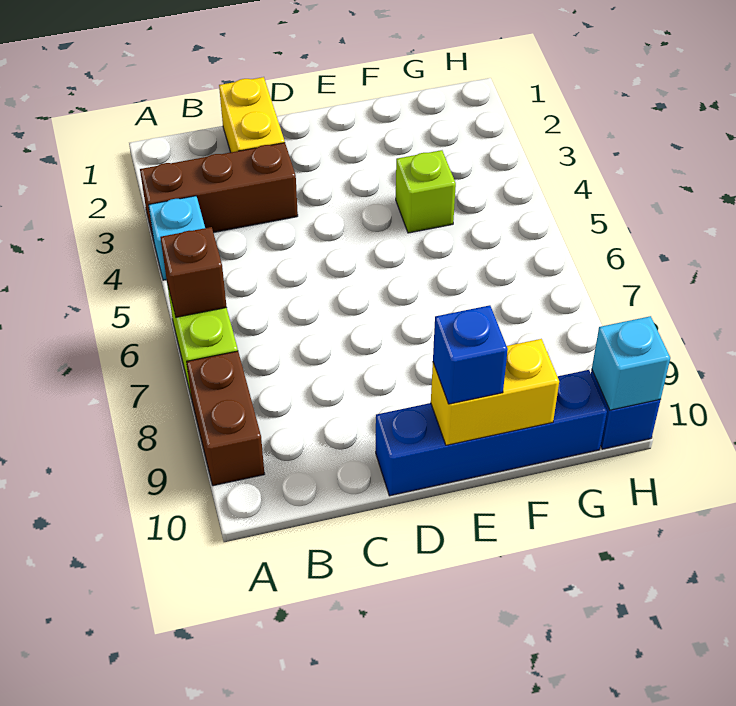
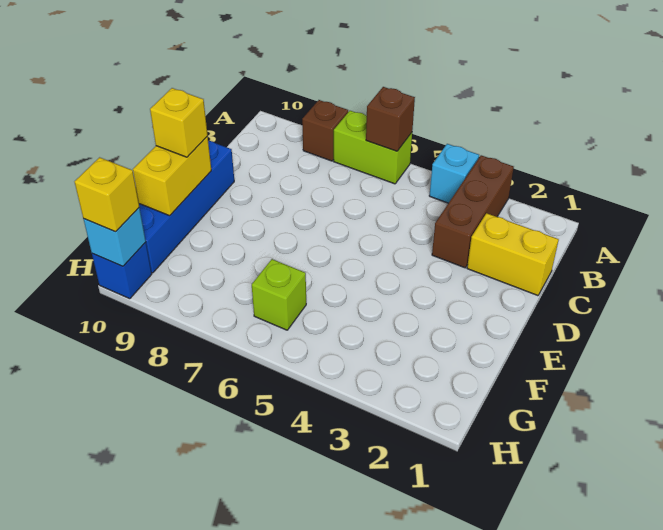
brown 1x2 brick [186,351,264,486] -> brown 1x1 brick [302,100,348,161]
blue 1x1 brick [433,305,508,404] -> yellow 1x1 brick [150,88,208,157]
lime 1x1 brick [396,150,456,233] -> lime 1x1 brick moved to [252,259,306,330]
none -> yellow 1x1 brick [75,157,139,232]

